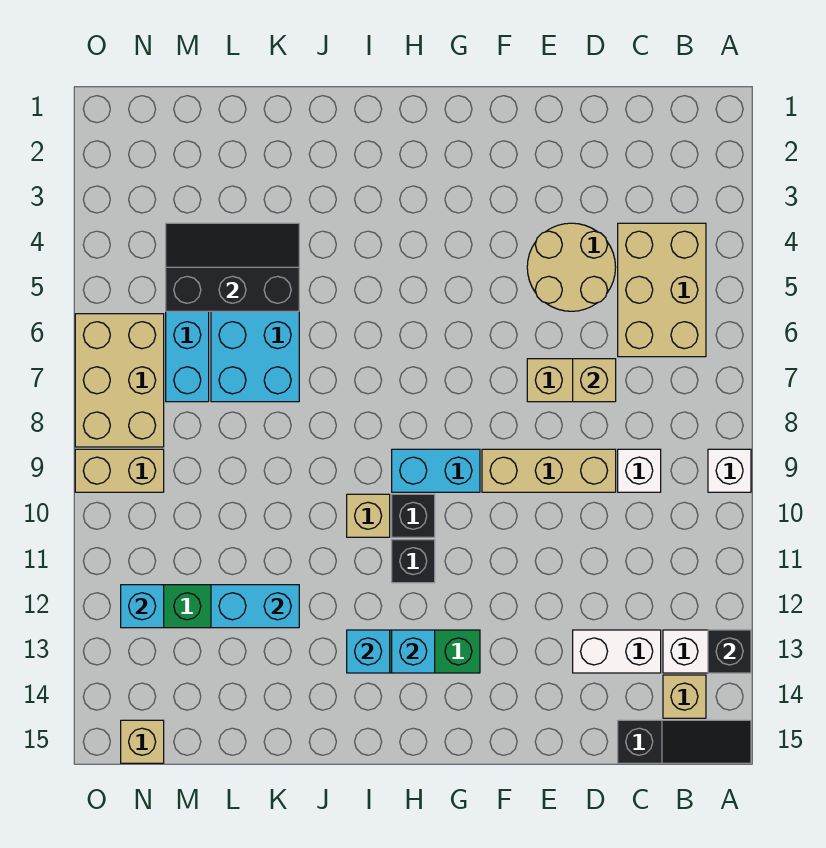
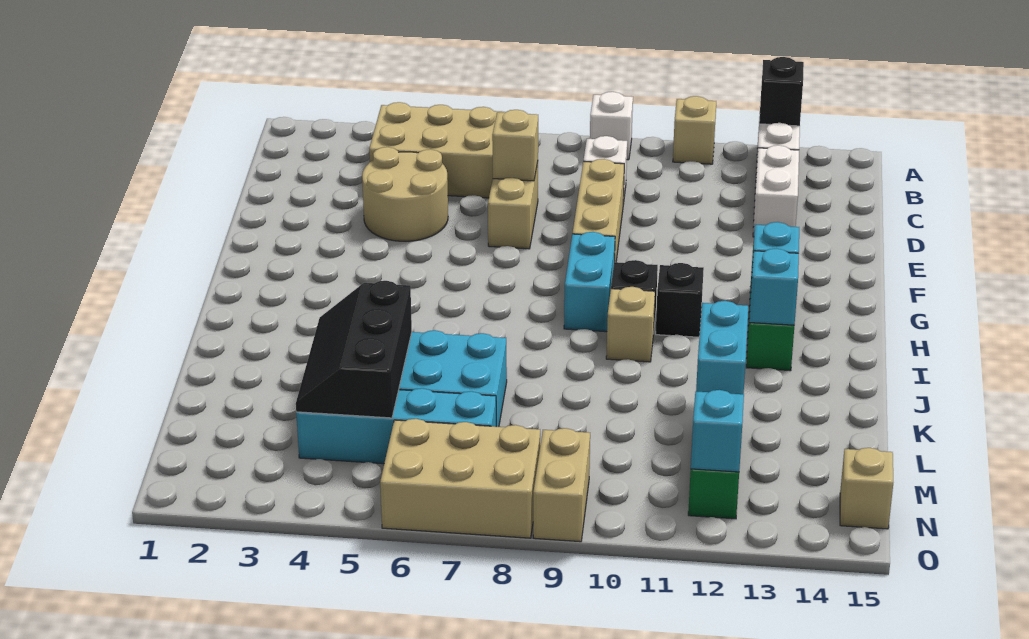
black 1x3 slope [618,720,751,763] -> none
tan 1x1 brick [663,675,706,718] -> tan 1x1 brick moved to [673,96,716,164]

